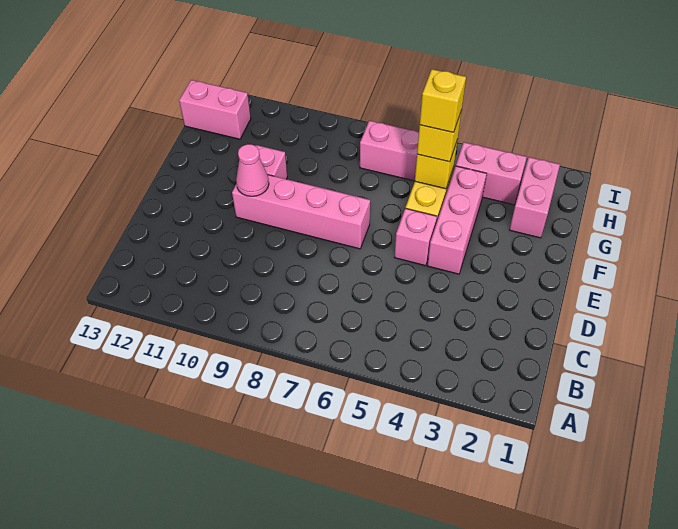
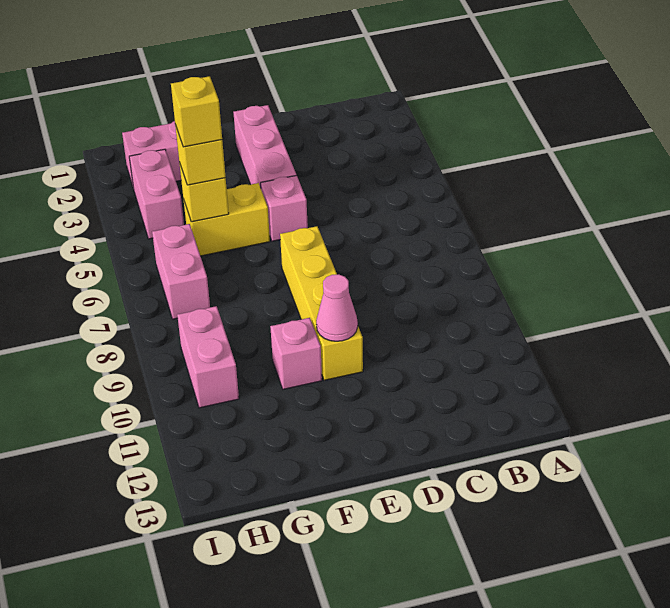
pink 1x3 brick [428,166,487,274] -> pink 1x3 brick turned to [233,105,296,187]
pink 1x4 brick [232,175,370,249] -> yellow 1x4 brick [280,226,363,380]
pink 1x2 brick [179,80,251,139] -> pink 1x2 brick moved to [177,306,239,408]

